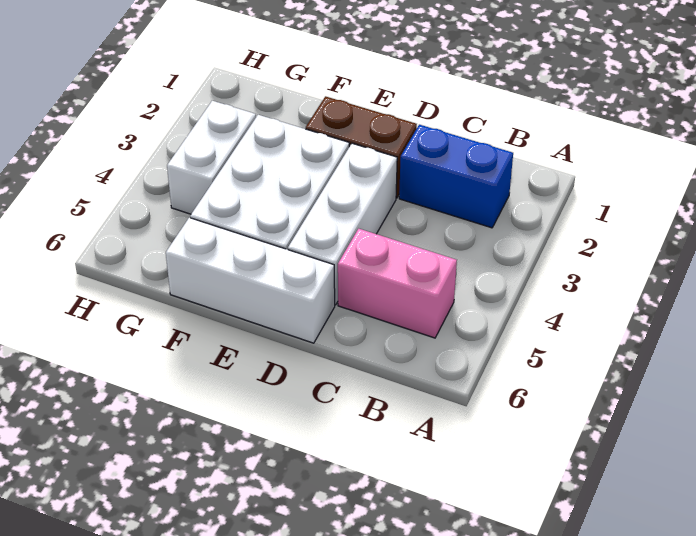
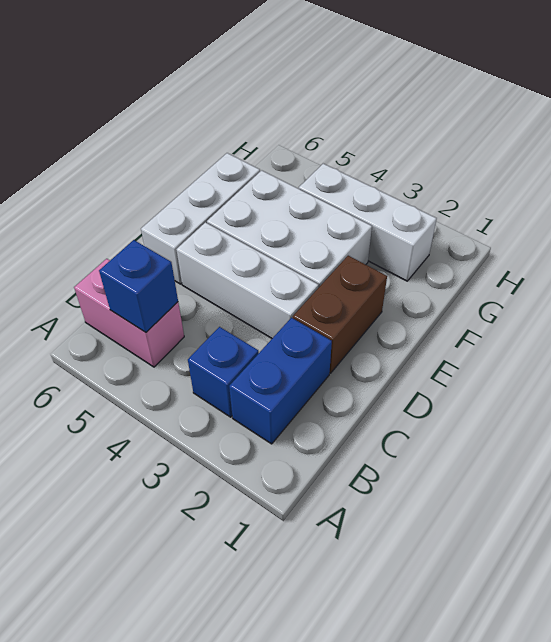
none -> blue 1x1 brick [188,327,259,417]
pink 1x2 brick [338,229,457,338] -> pink 1x2 brick turned to [74,259,184,367]
none -> blue 1x1 brick [99,240,178,332]
white 1x2 brick [167,101,256,214] -> white 1x3 brick [299,164,437,281]

